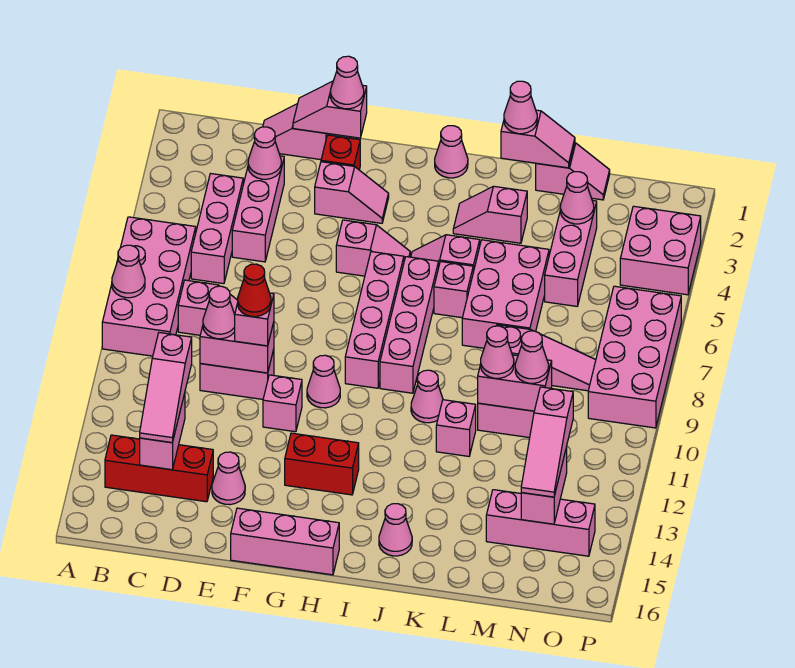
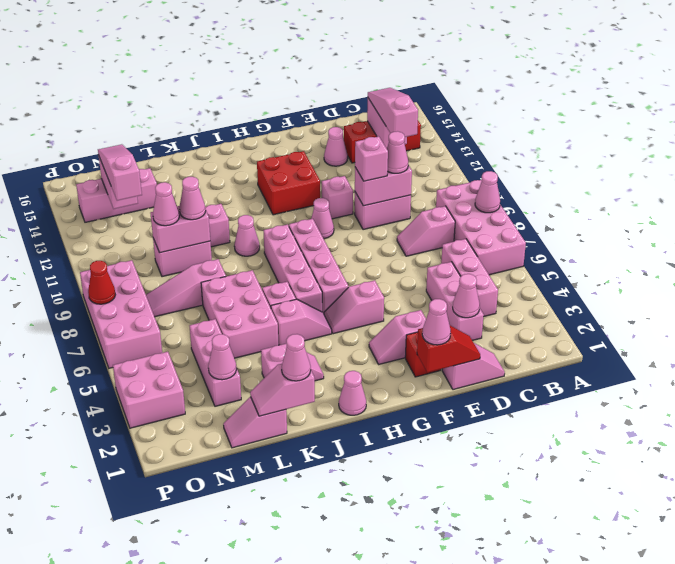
pink 1x2 slope [293,81,367,138] -> red 1x2 slope [417,326,480,372]
red 1x1 cone [238,264,271,317] -> red 1x1 cone moved to [88,261,115,304]
pink 1x3 brick [231,508,339,575] -> none
red 1x2 brick [285,433,359,495] -> red 2x2 brick [257,151,320,215]
pink 1x1 cone [379,504,412,556] -> none

